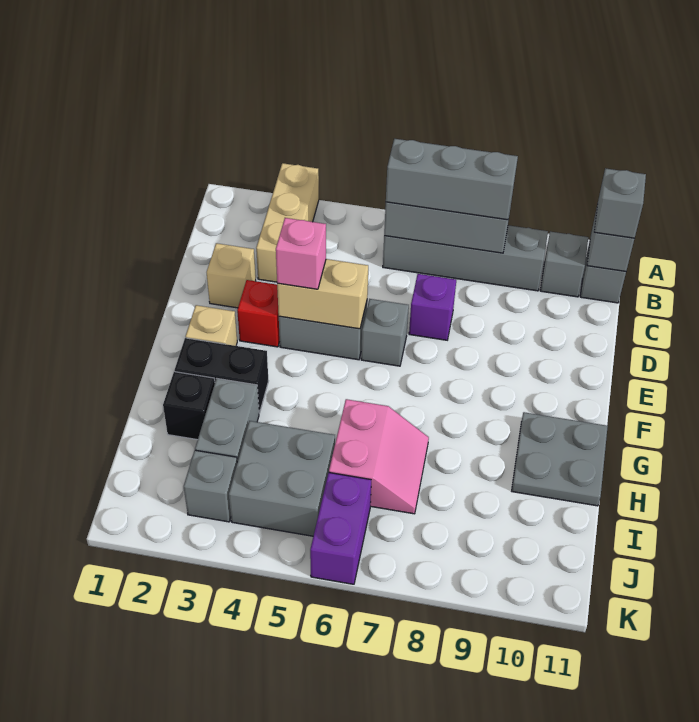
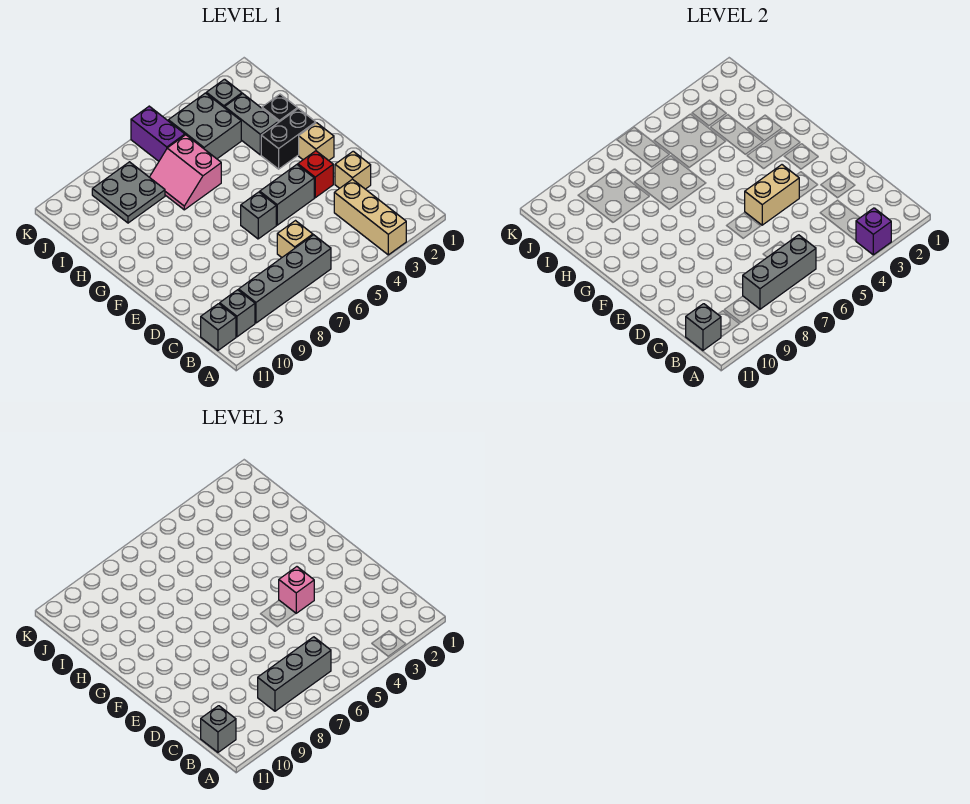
none -> tan 1x1 brick [277,221,313,257]
purple 1x1 brick [409,274,456,340] -> purple 1x1 brick moved to [856,208,891,255]
grey 2x2 plate [512,412,608,506] -> grey 2x2 plate moved to [92,162,165,223]

